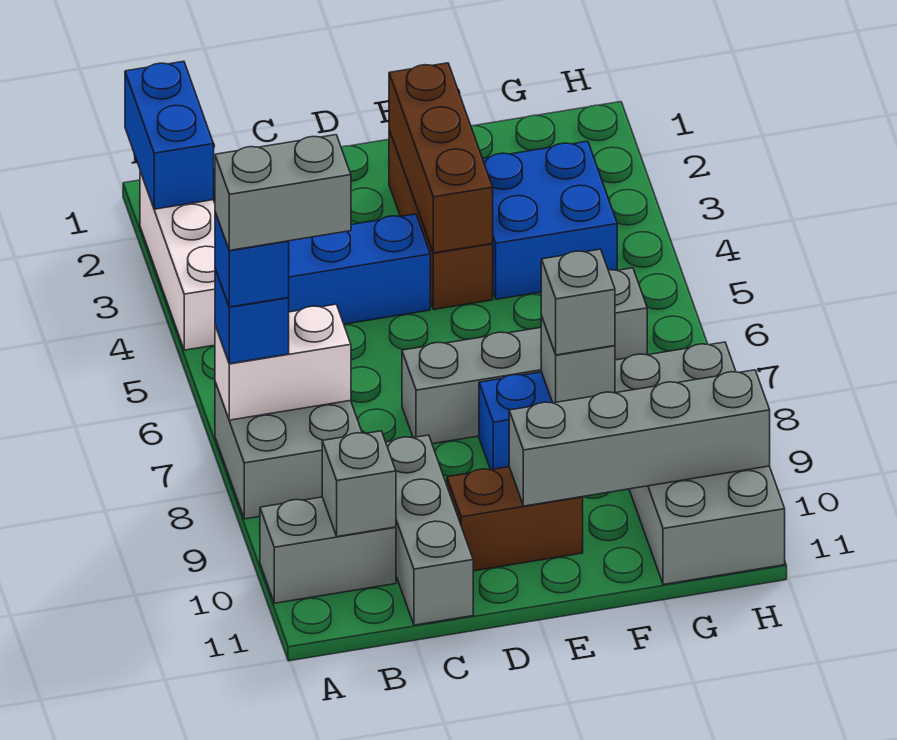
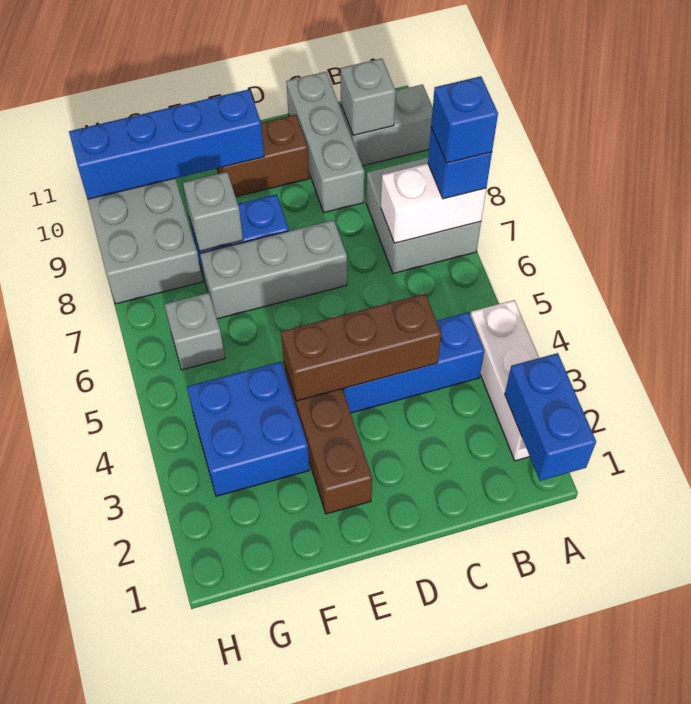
grey 1x2 brick [215,135,351,250] -> none
brown 1x3 brick [389,63,493,253] -> brown 1x3 brick turned to [281,294,441,401]
grey 1x4 brick [509,370,770,506] -> blue 1x4 brick [69,89,264,199]
grey 1x1 brick [541,249,615,355] -> none

